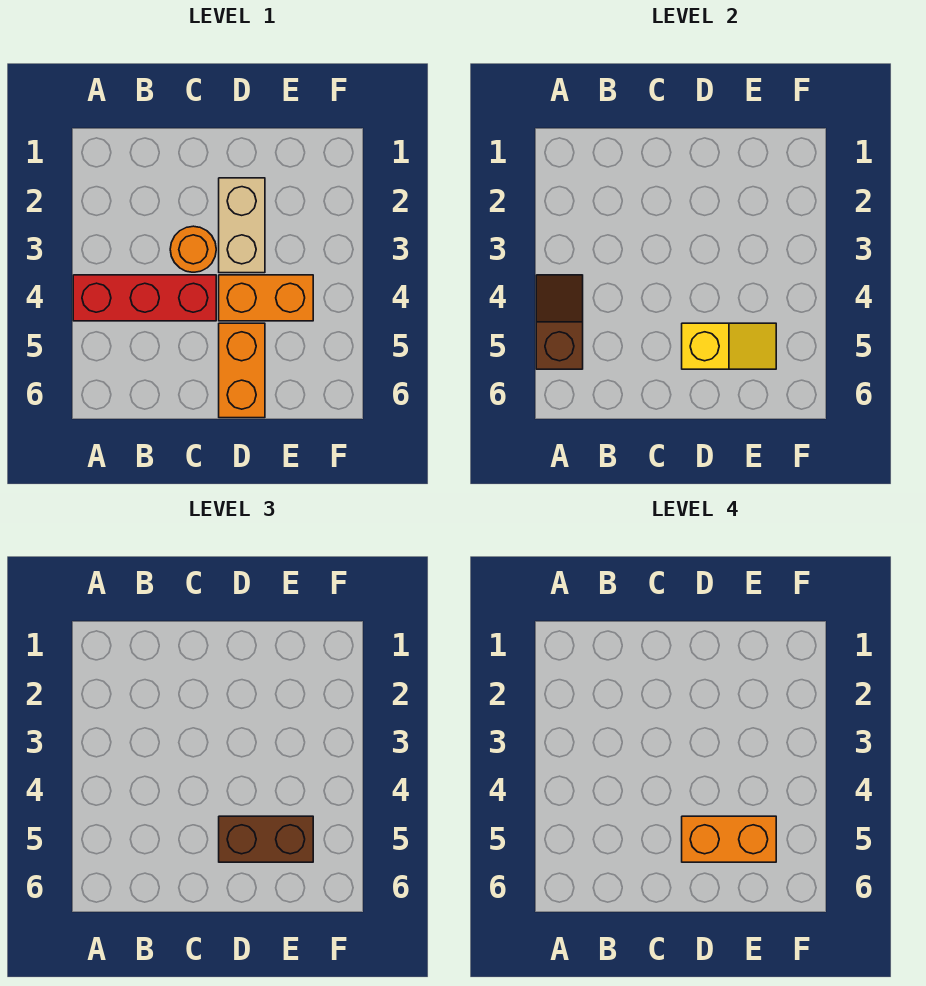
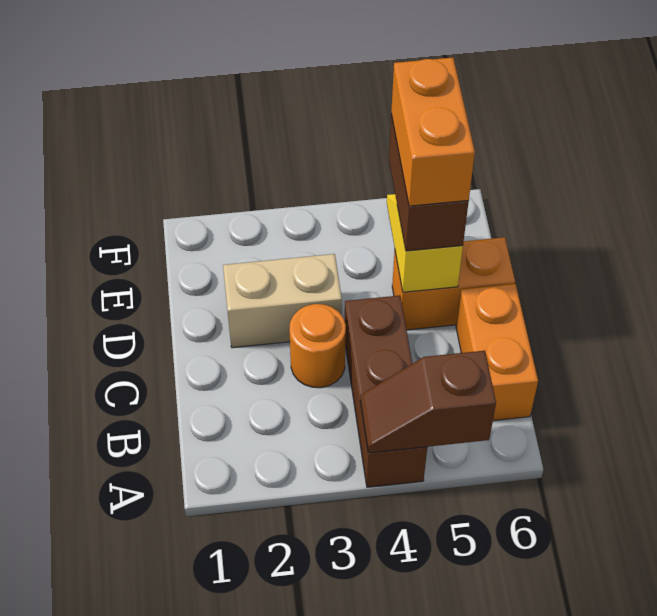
red 1x3 brick [73,275,216,321] -> brown 1x3 brick [345,295,427,487]
orange 1x2 brick [219,275,313,321] -> orange 1x2 brick moved to [456,284,538,421]

